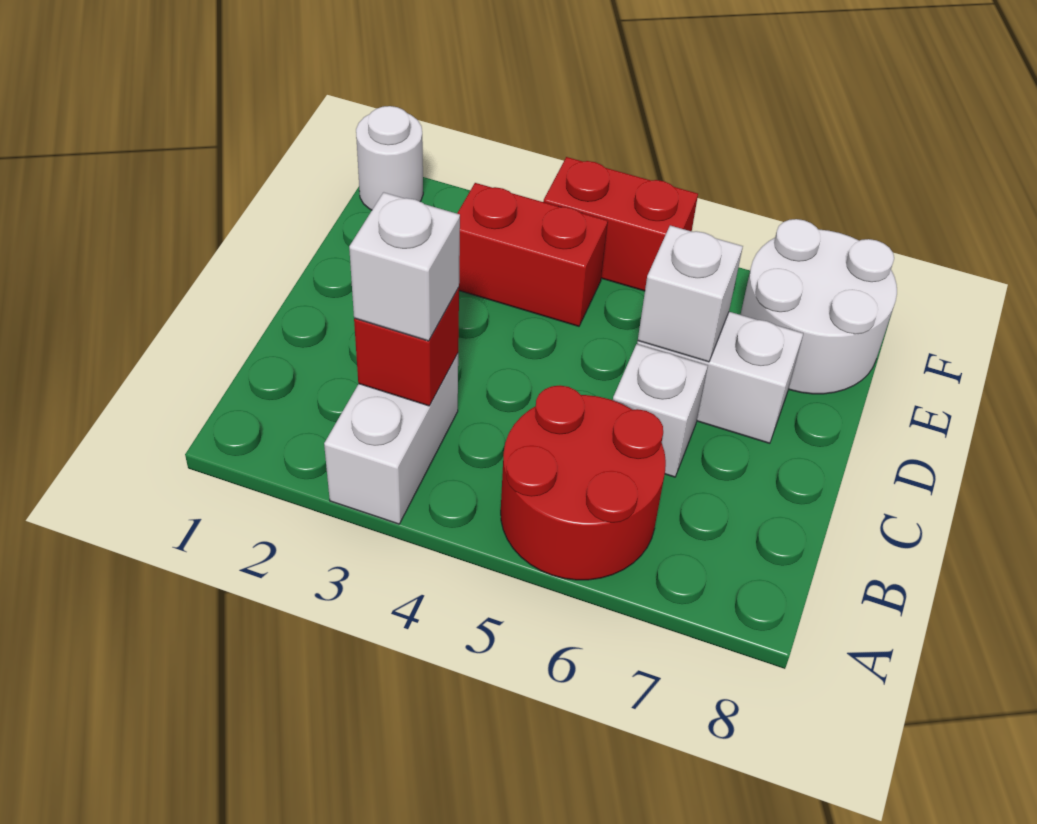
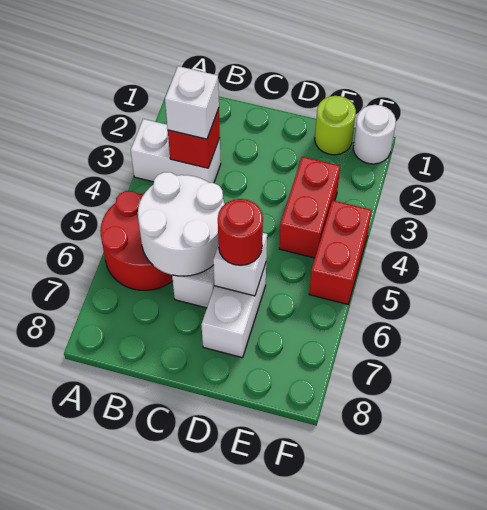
none -> red 1x1 round brick [218,199,263,265]
none -> lime 1x1 round brick [315,96,356,155]
white 2x2 round brick [740,219,897,394] -> white 2x2 round brick moved to [138,172,225,276]

